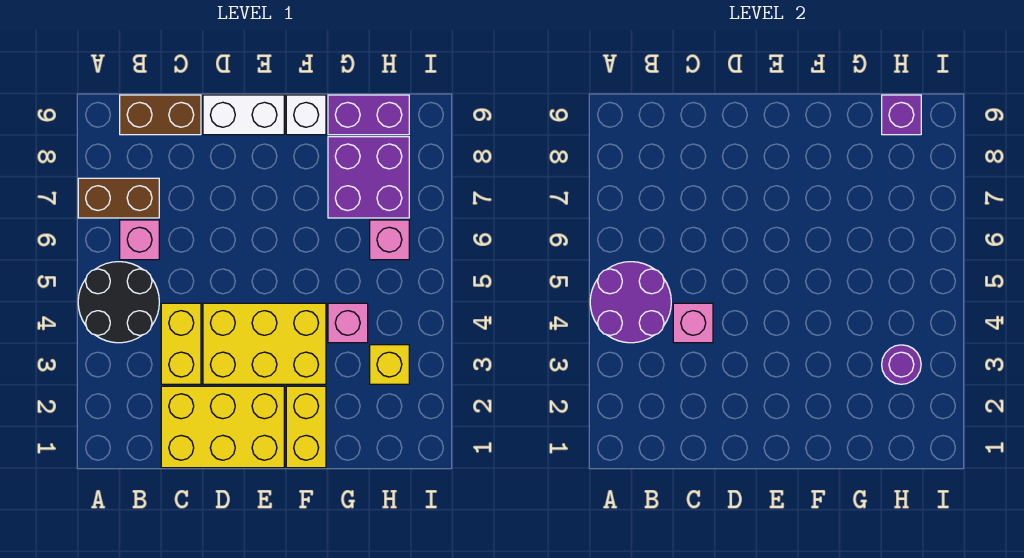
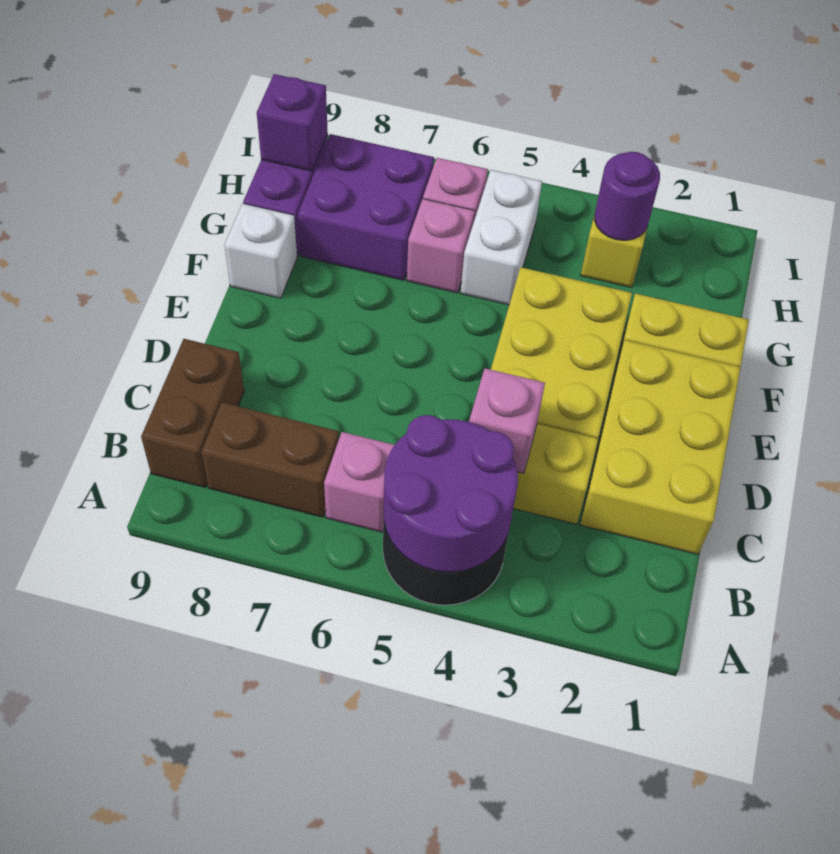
brown 1x2 brick [78,178,159,218] -> brown 1x2 brick turned to [202,403,339,517]
white 1x2 brick [203,95,284,135] -> white 1x2 brick moved to [461,170,542,305]
pink 1x1 brick [328,303,368,343] -> pink 1x1 brick moved to [407,199,475,293]

